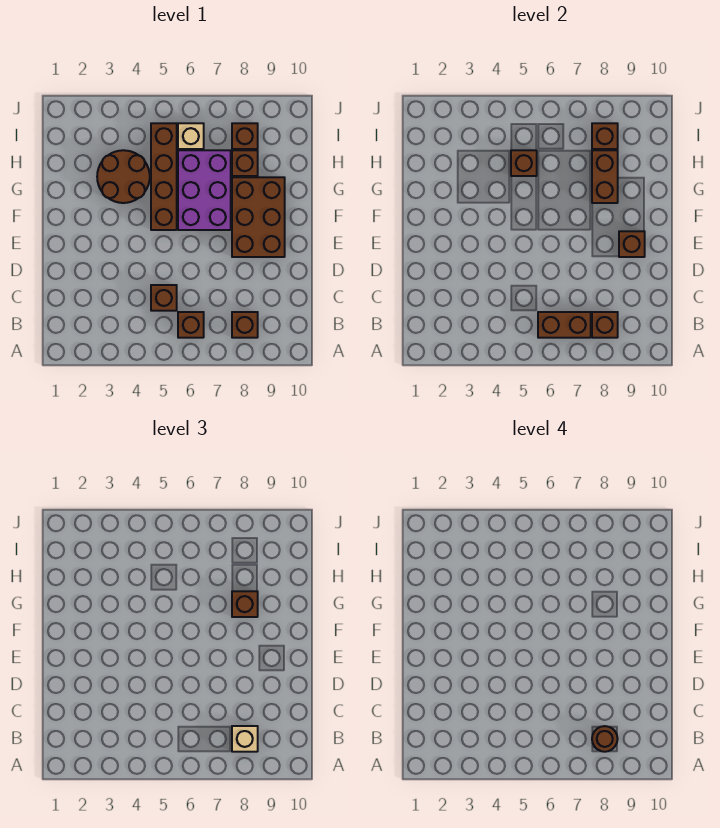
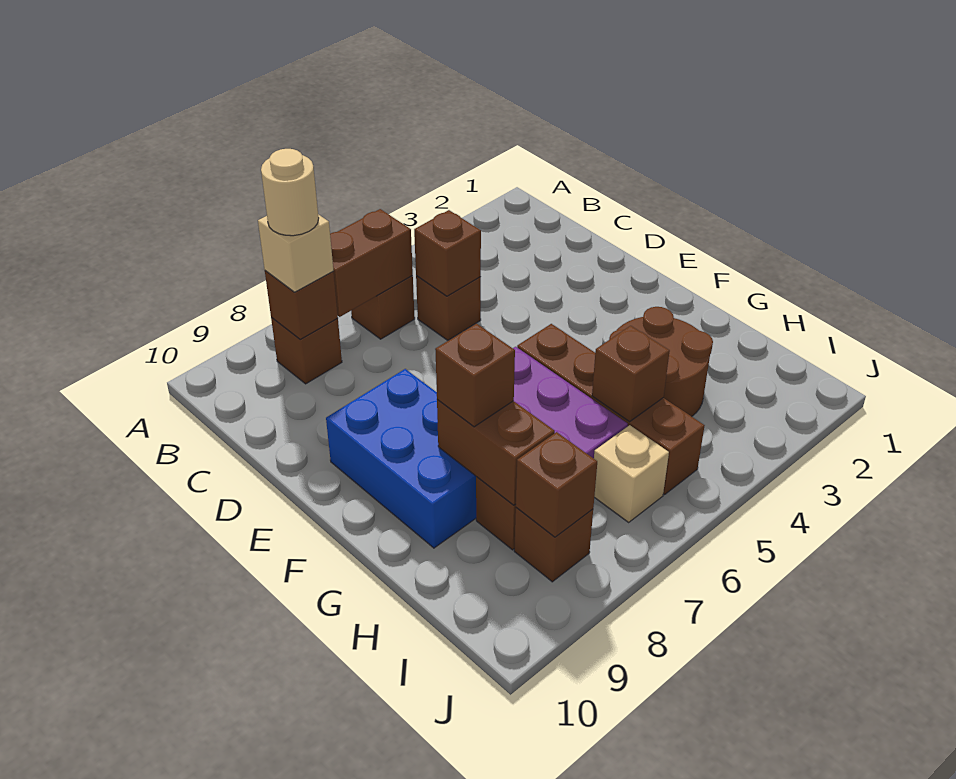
brown 1x1 round brick [592,726,618,752] -> tan 1x1 round brick [261,149,319,236]
brown 2x3 brick [232,177,285,257] -> blue 2x3 brick [326,369,476,548]
brown 1x1 brick [619,231,645,257] -> brown 1x1 brick moved to [414,210,481,296]

